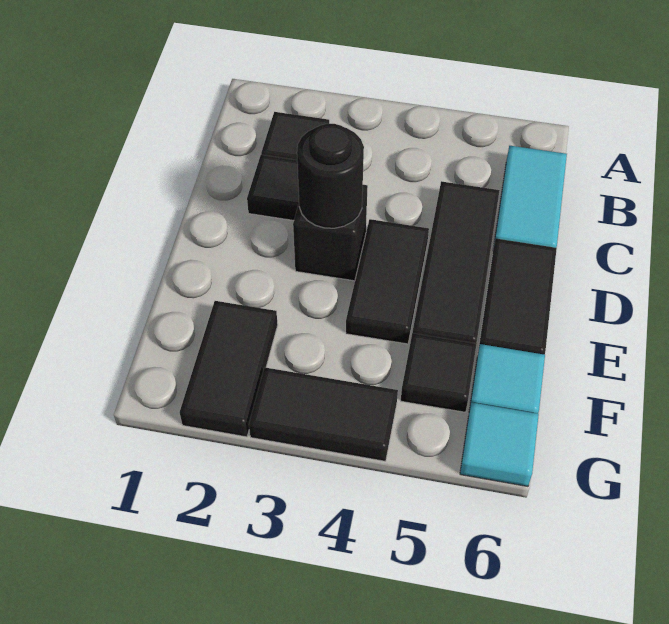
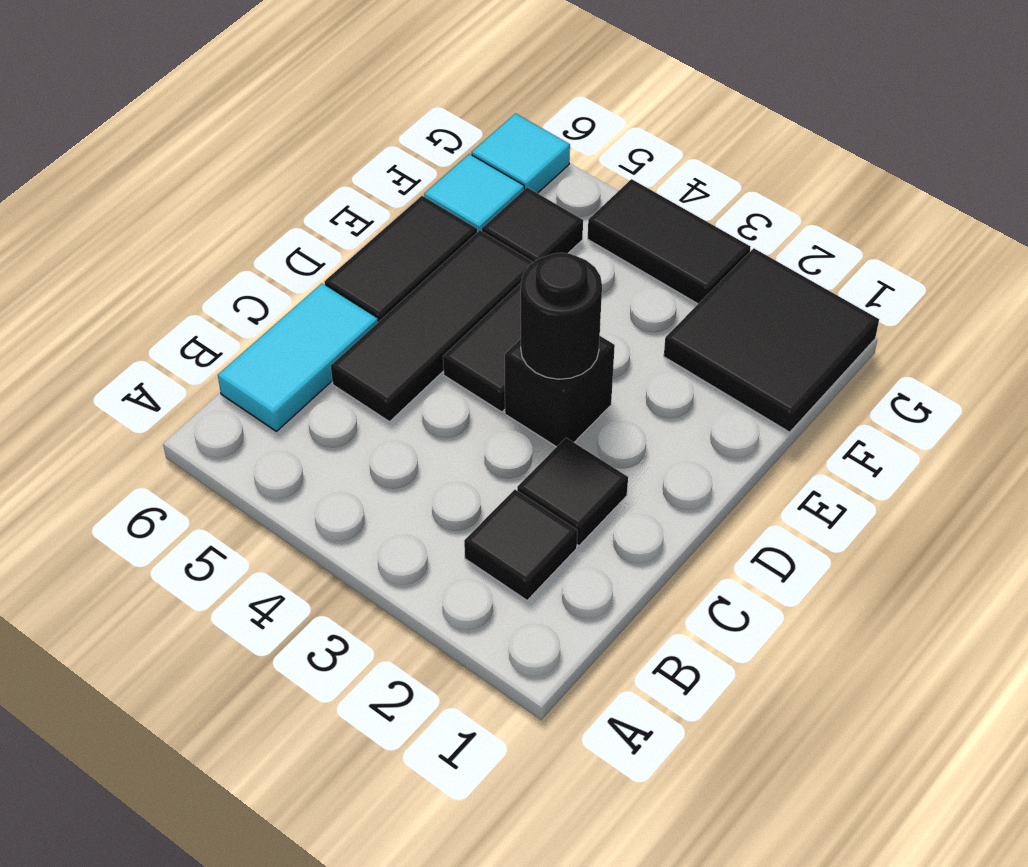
black 1x2 tile [180,301,278,437] -> black 2x2 tile [664,248,879,432]

